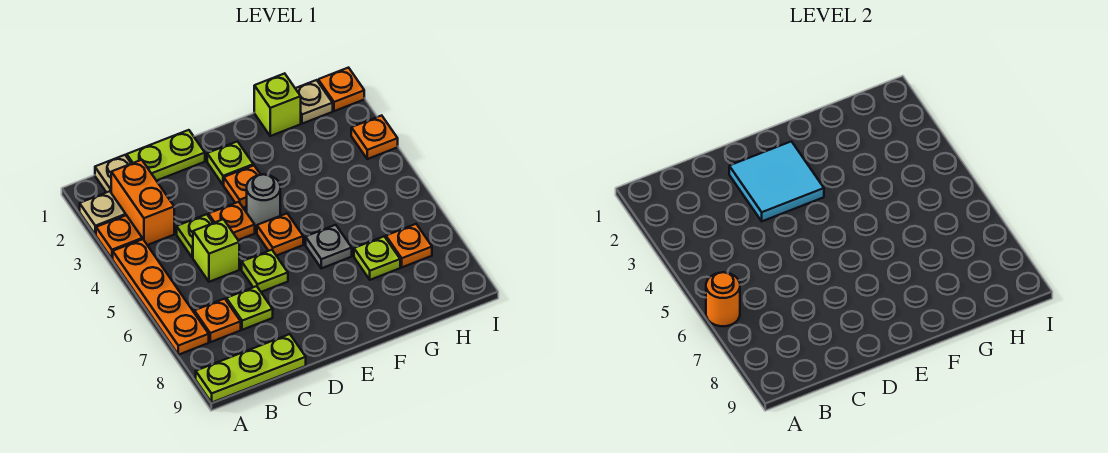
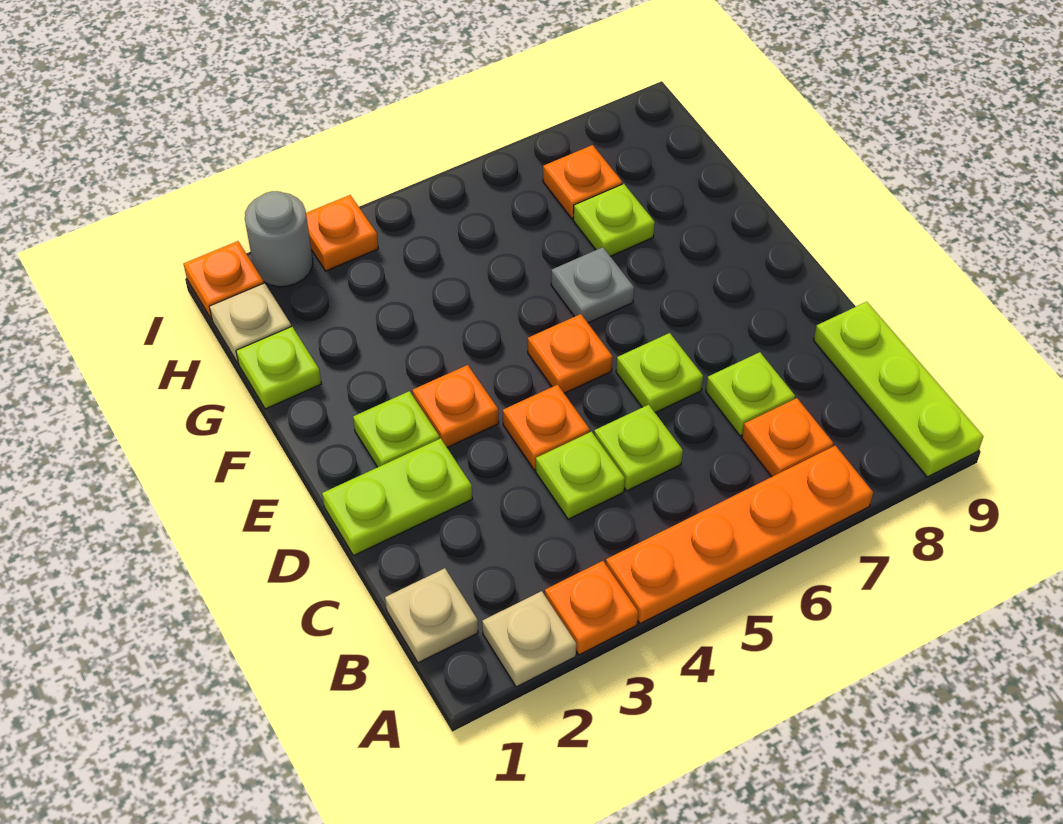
orange 1x1 round brick [706,272,740,326] -> none
orange 1x2 brick [111,160,174,245] -> none
lime 1x2 plate [127,130,205,181] -> lime 1x2 plate turned to [322,438,472,556]
lime 1x1 brick [193,219,239,282] -> lime 1x1 plate [594,405,683,491]
cyan 2x2 tile [729,141,824,221] -> none
grey 1x1 round brick [247,174,280,227] -> grey 1x1 round brick moved to [245,191,313,287]
lime 1x1 brick [254,73,301,136] -> lime 1x1 plate [236,326,321,409]

